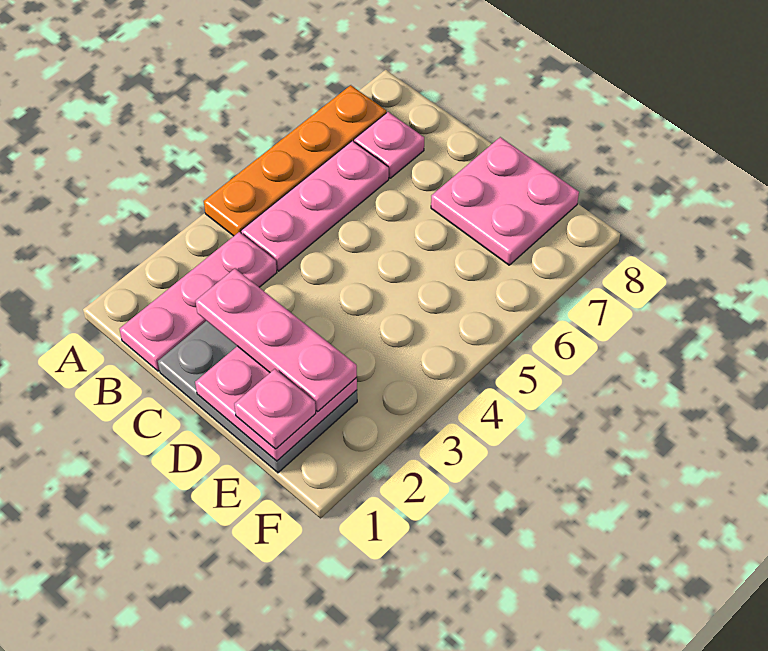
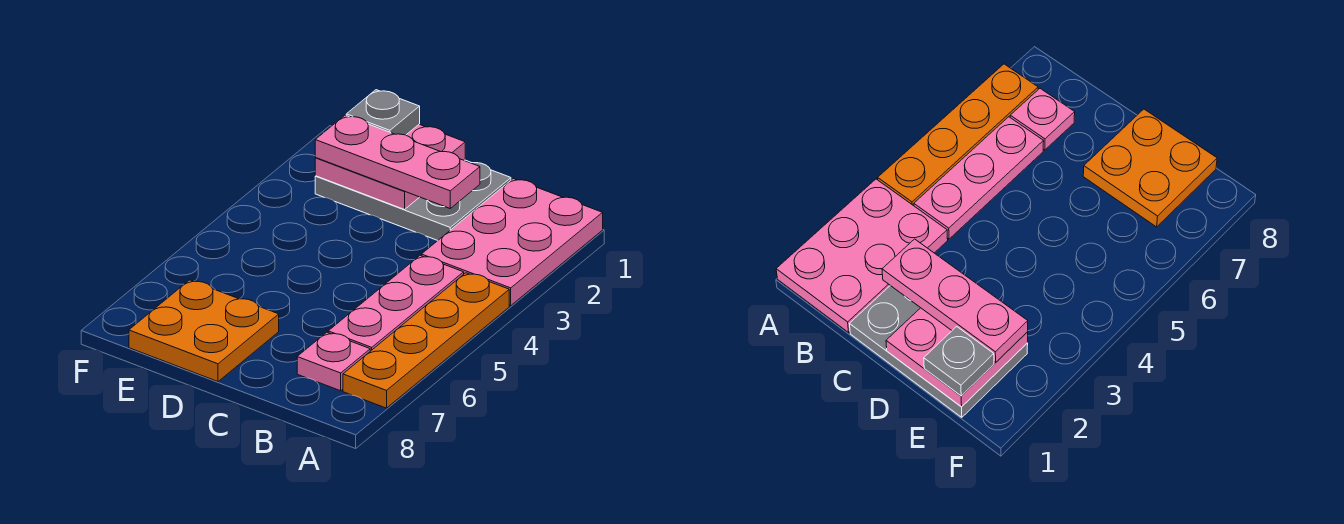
pink 1x3 plate [120,232,277,371] -> pink 2x3 plate [421,179,603,306]
pink 2x2 plate [431,137,579,265] -> orange 2x2 plate [129,280,279,381]
pink 1x1 plate [234,369,316,449] -> grey 1x1 plate [346,90,420,135]

